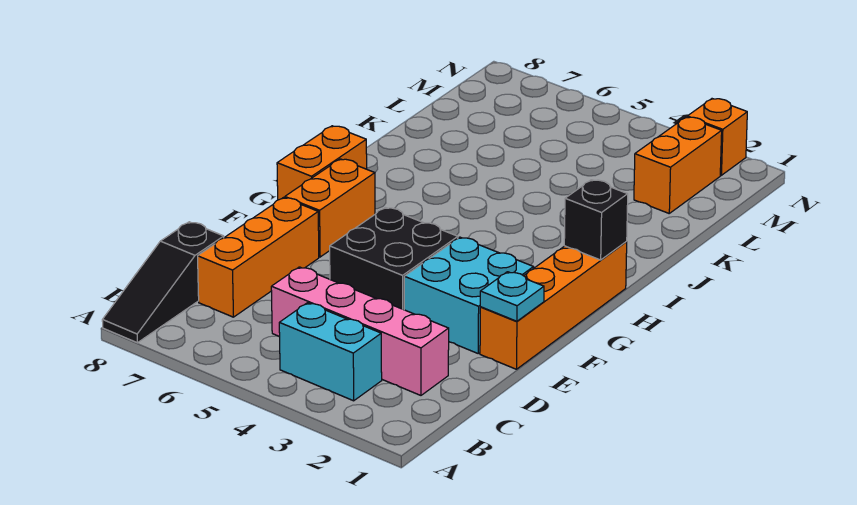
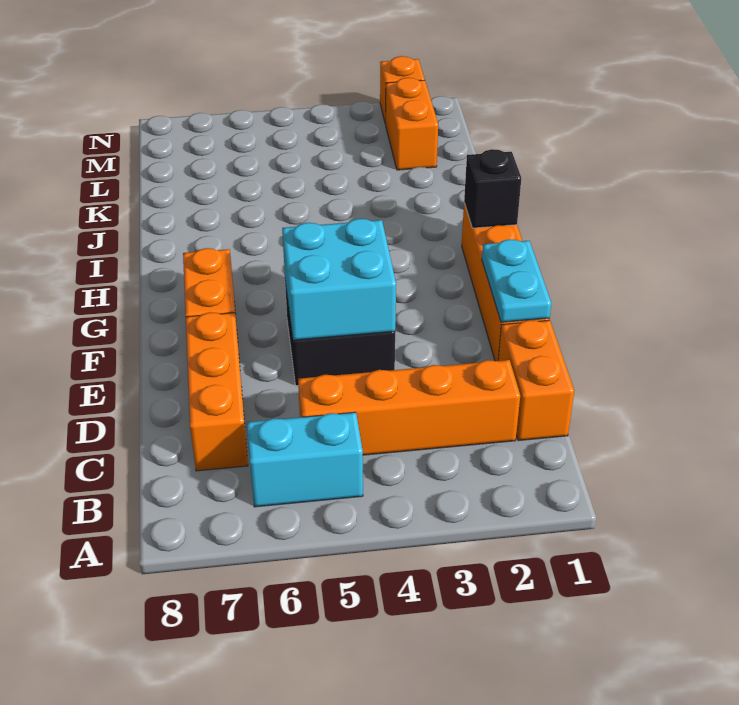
black 1x3 slope [102,222,224,343] -> none
cyan 1x2 brick [279,303,382,401] -> cyan 1x2 brick moved to [247,412,363,507]
pink 1x4 brick [271,267,449,395] -> orange 1x4 brick [298,360,520,455]
cyan 1x1 plate [480,272,544,321] -> cyan 1x2 plate [482,239,551,322]
cyan 2x2 brick [404,237,534,353] -> cyan 2x2 brick moved to [282,219,396,340]
orange 1x2 brick [277,126,367,200] -> orange 1x2 brick moved to [498,320,574,441]

